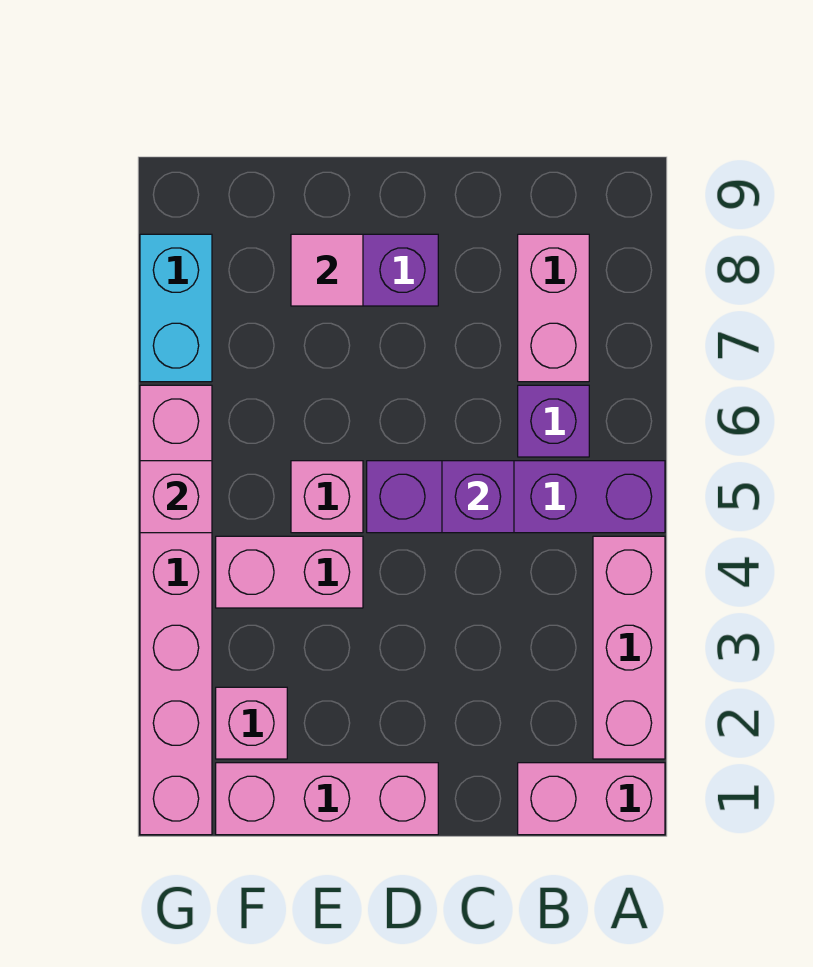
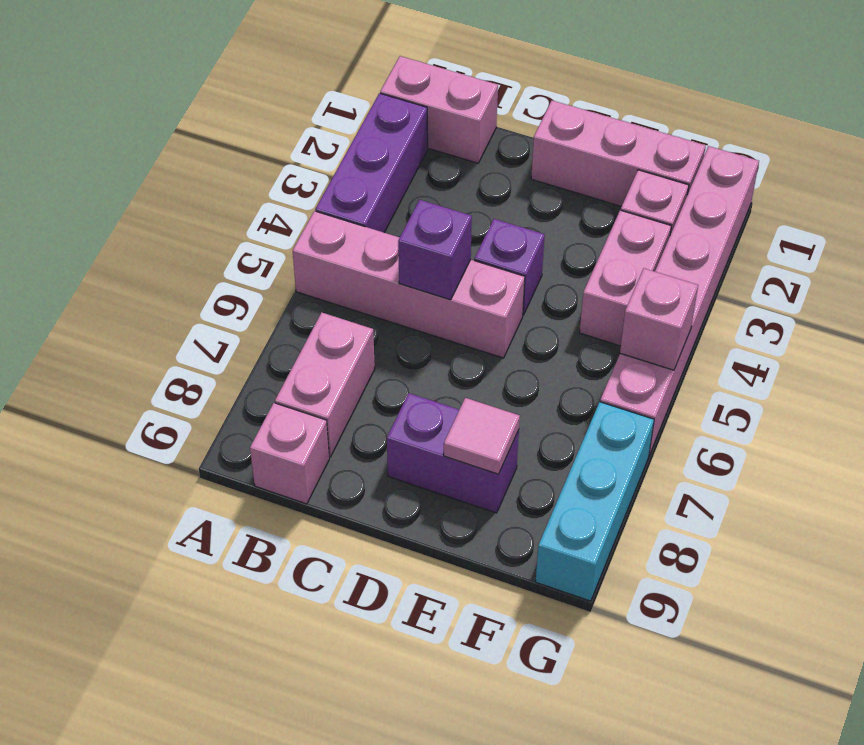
pink 1x3 brick [593,536,665,759] -> purple 1x3 brick [315,93,428,232]
purple 1x4 brick [367,461,665,533] -> pink 1x4 brick [293,211,525,358]
purple 1x1 brick [518,385,589,457] -> purple 1x1 brick moved to [474,219,545,315]
pink 1x2 brick [216,536,363,608] -> pink 1x2 brick turned to [580,210,671,346]
pink 1x1 brick [291,461,363,533] -> pink 1x1 brick moved to [250,403,329,504]
cyan 1x2 brick [140,234,212,382] -> cyan 1x3 brick [536,402,654,601]

